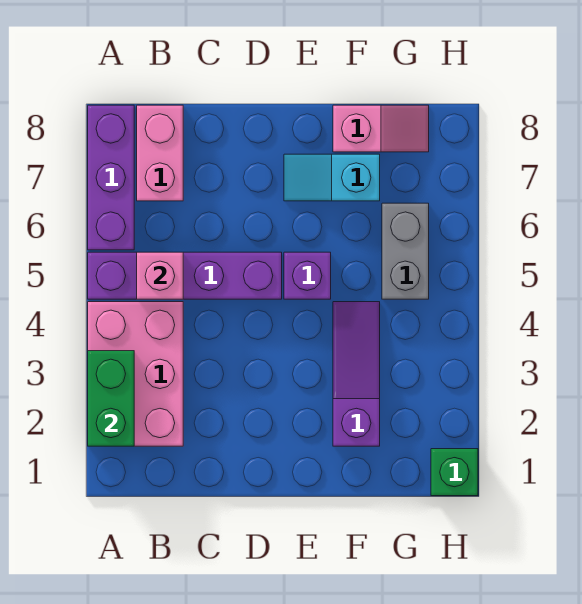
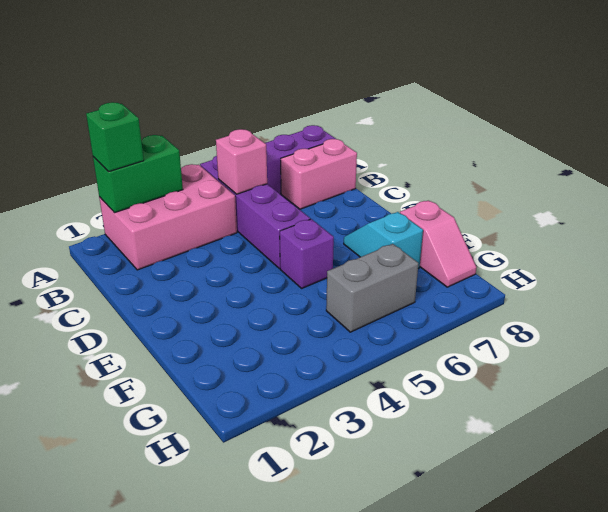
purple 1x3 slope [333,302,380,446] -> none
green 1x1 brick [431,449,478,496] -> green 1x1 brick moved to [86,102,144,172]

